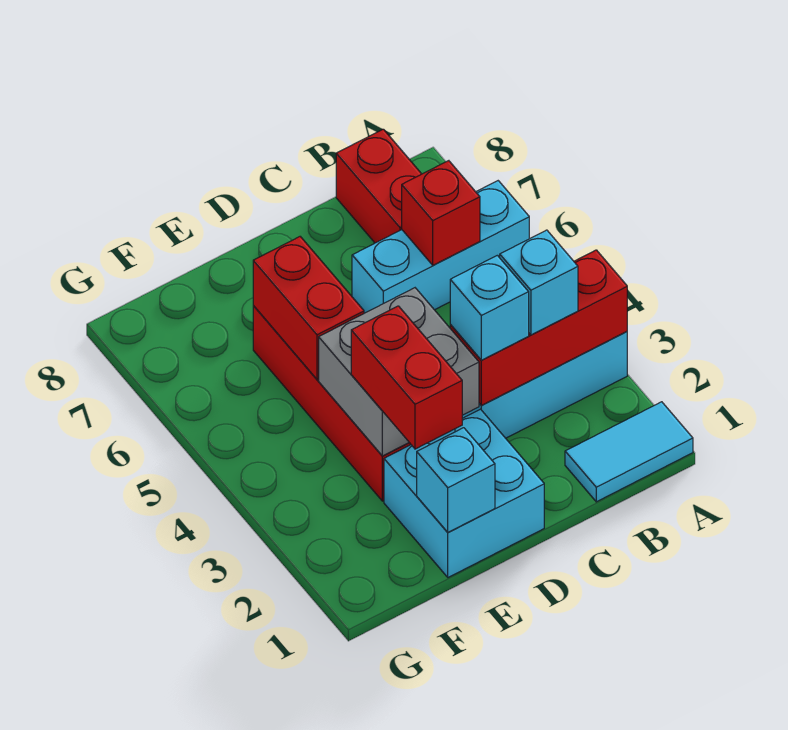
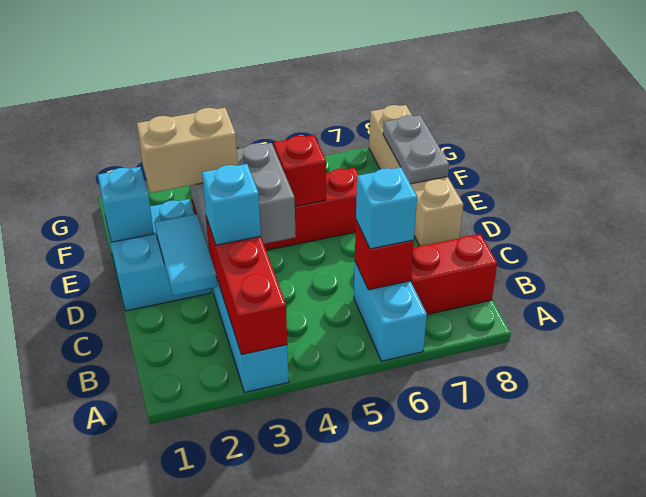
cyan 1x2 tile [565,402,693,502] -> cyan 1x2 tile moved to [155,214,217,296]
cyan 1x3 brick [352,181,529,313] -> cyan 1x2 brick [354,262,427,361]
cyan 1x1 brick [500,230,578,335] -> cyan 1x1 brick moved to [356,167,417,249]
none -> tan 1x4 brick [369,105,463,246]
red 1x2 brick [351,306,462,449] -> tan 1x2 brick [137,108,238,193]
red 1x2 brick [253,237,364,379] -> red 1x1 brick [274,135,326,206]
none -> grey 1x2 plate [383,115,449,184]

